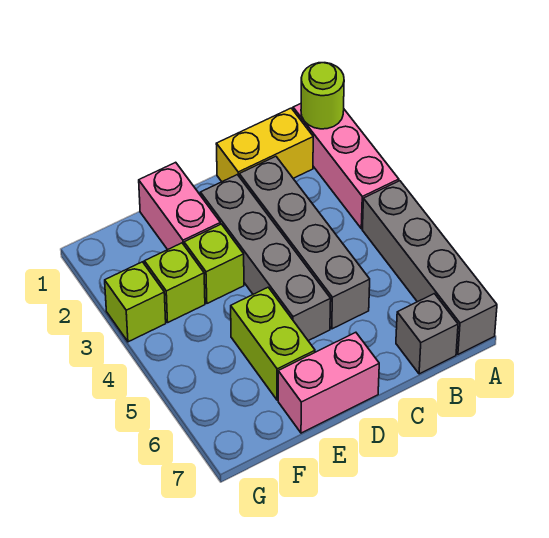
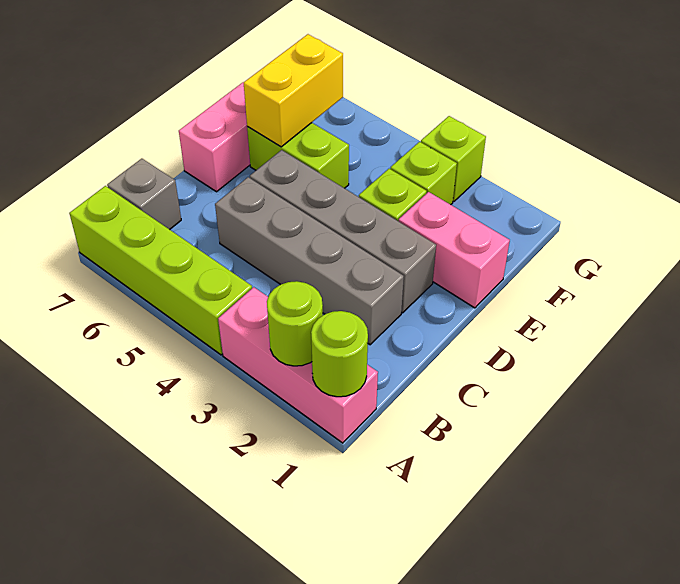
none -> lime 1x1 round brick [267,281,323,366]
grey 1x4 brick [363,181,497,354] -> lime 1x4 brick [69,186,252,355]
yellow 1x2 brick [216,108,313,182] -> yellow 1x2 brick moved to [244,34,343,147]

